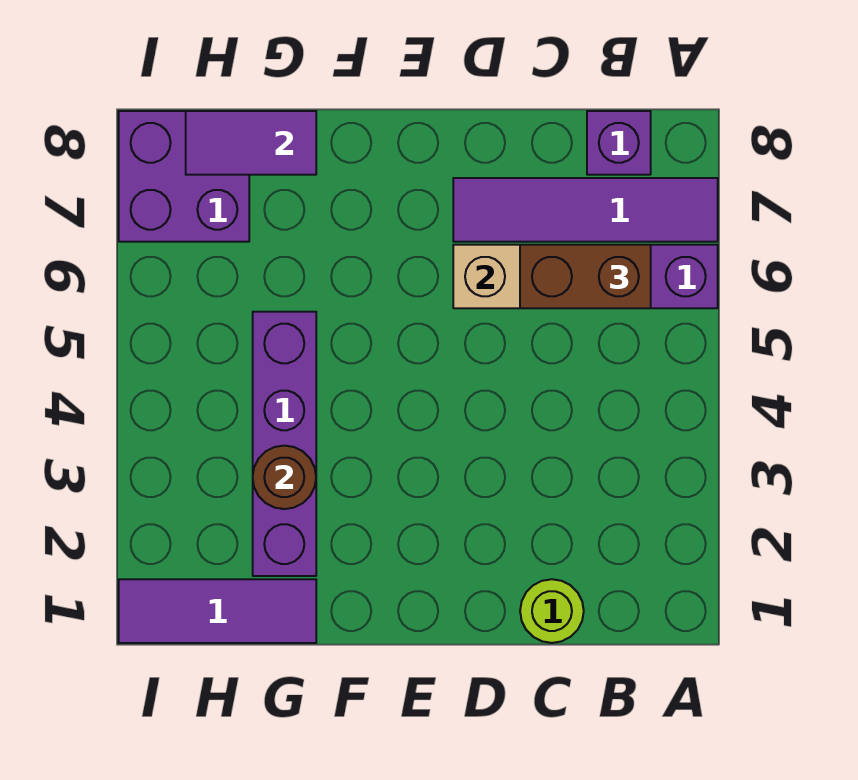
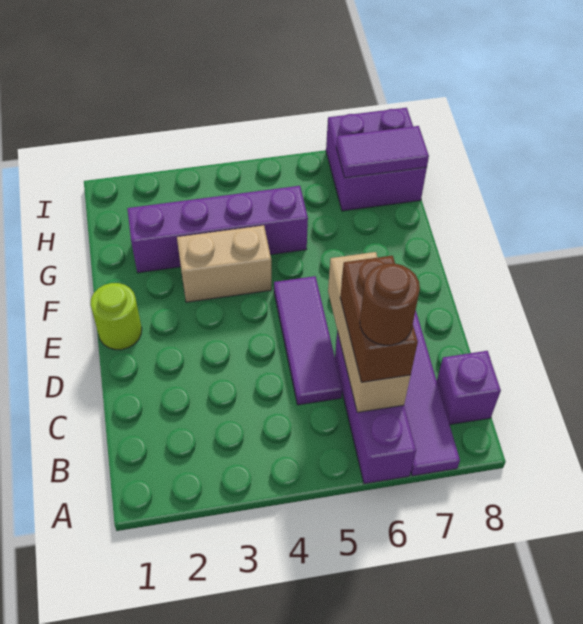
lime 1x1 round brick [520,579,584,643] -> lime 1x1 round brick moved to [90,283,142,350]
none -> tan 1x2 brick [177,225,271,302]
purple 1x3 tile [119,579,316,643] -> purple 1x3 tile moved to [274,276,342,405]
brown 1x1 round brick [253,446,316,509] -> brown 1x1 round brick moved to [360,263,420,345]
purple 1x2 tile [186,111,316,175] -> purple 1x2 tile turned to [336,126,429,178]

